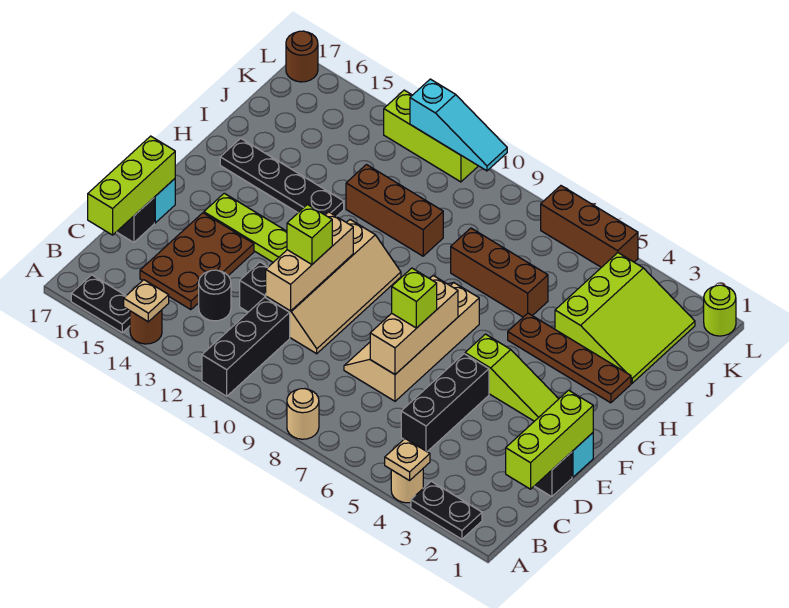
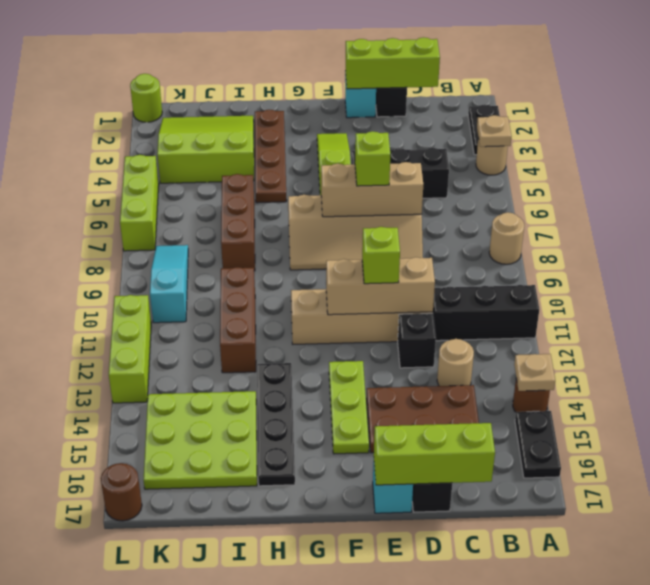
black 1x1 round brick [199,270,231,321] -> tan 1x1 round brick [437,339,474,386]
none -> lime 3x3 plate [143,391,257,489]
brown 1x3 brick [541,186,638,267] -> lime 1x3 brick [120,155,159,251]
cyan 1x3 slope [410,79,507,171] -> cyan 1x3 slope moved to [150,245,188,323]

